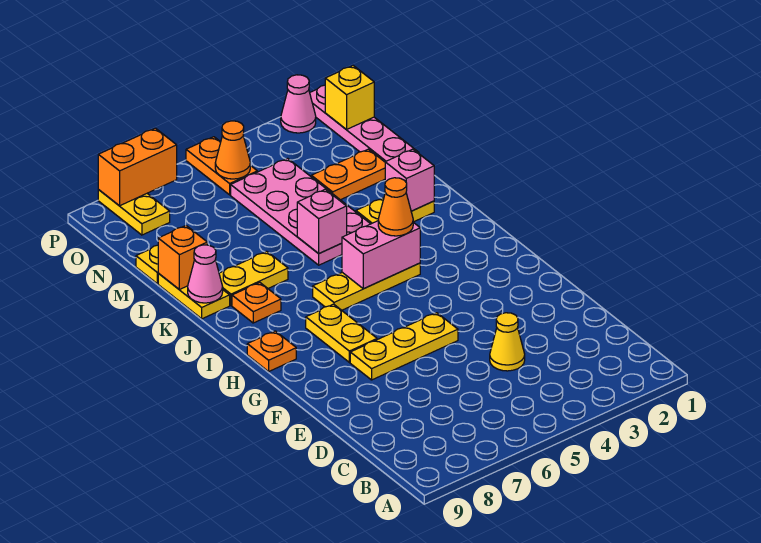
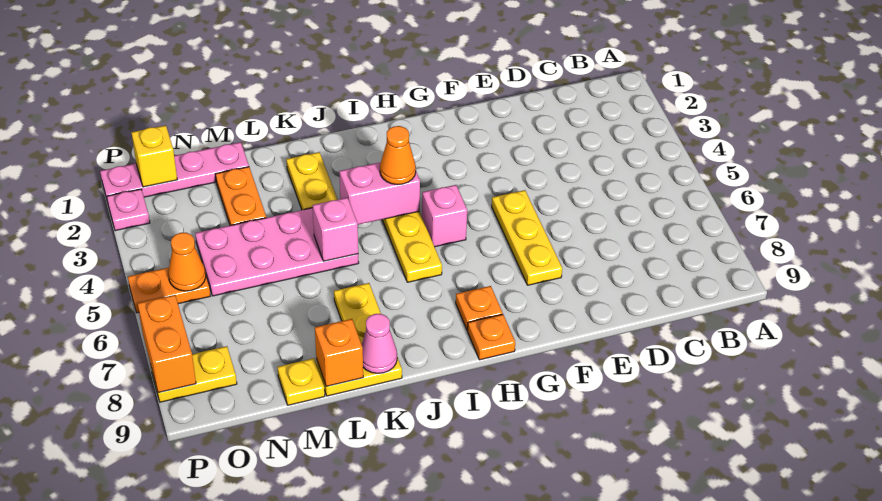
yellow 1x1 cone [490,313,525,371] -> none
yellow 1x2 plate [306,304,377,362] -> none
pink 1x2 brick [342,221,420,289] -> pink 1x2 brick turned to [339,162,420,225]
orange 1x1 plate [232,282,281,323] -> orange 1x1 plate moved to [456,286,503,331]
pink 1x1 brick [385,149,434,211] -> pink 1x1 brick moved to [422,185,467,247]
pink 1x1 cone [281,75,316,133] -> pink 1x1 plate [107,189,150,231]

